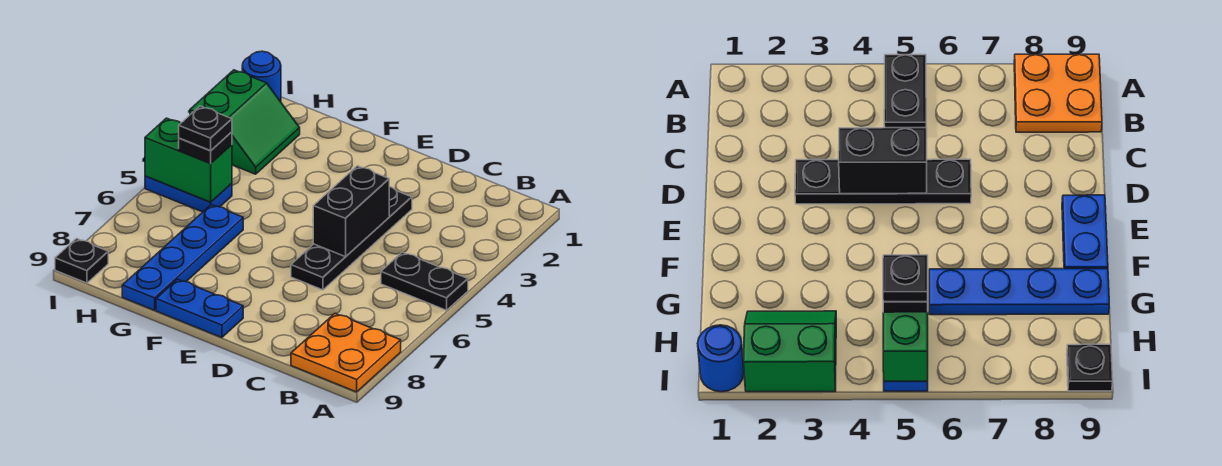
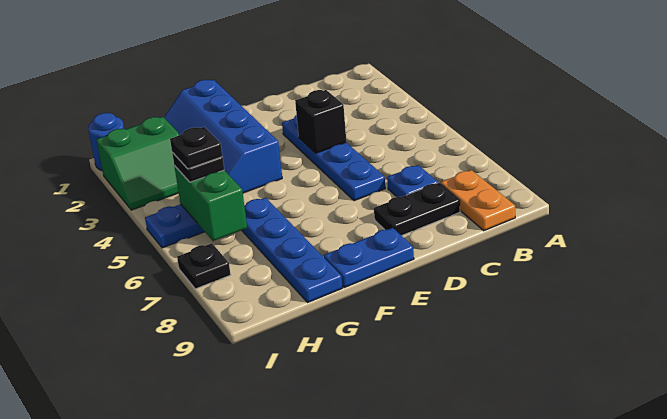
black 1x2 plate [381,252,468,310] -> black 1x2 plate moved to [374,183,460,236]
orange 2x2 plate [291,314,401,392] -> orange 1x2 plate [441,170,515,231]
none -> blue 1x1 plate [387,165,438,197]
black 1x4 plate [291,187,412,290] -> blue 1x4 plate [282,115,385,201]
black 1x2 brick [313,166,389,257] -> black 1x1 brick [295,90,346,153]
none -> blue 2x4 slope [164,80,282,193]
green 2x2 slope [190,70,300,174] -> green 2x2 slope turned to [97,117,179,210]
green 1x2 brick [145,118,232,202] -> green 1x2 brick turned to [174,166,247,241]
black 1x1 plate [55,239,108,283] -> black 1x1 plate moved to [177,243,231,289]

